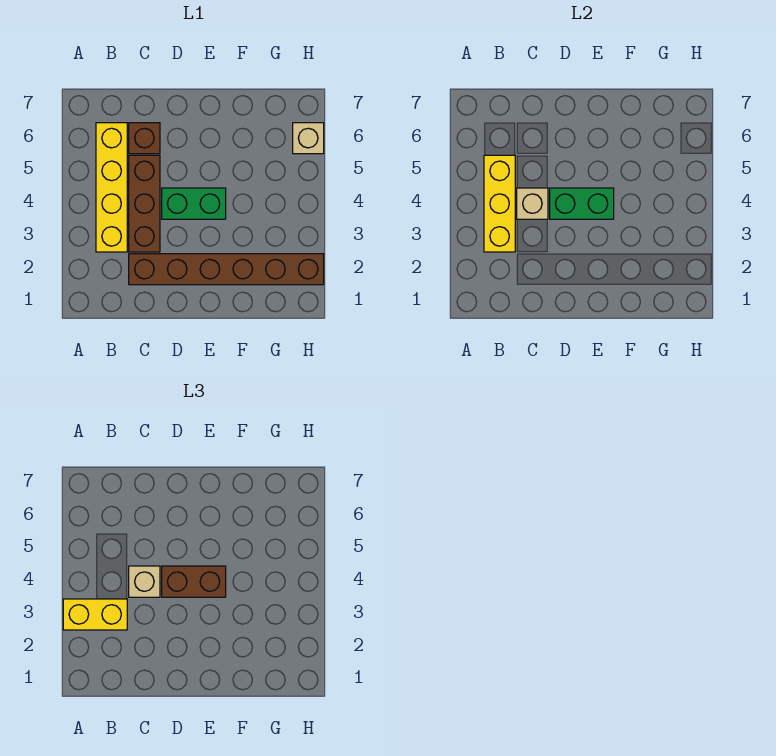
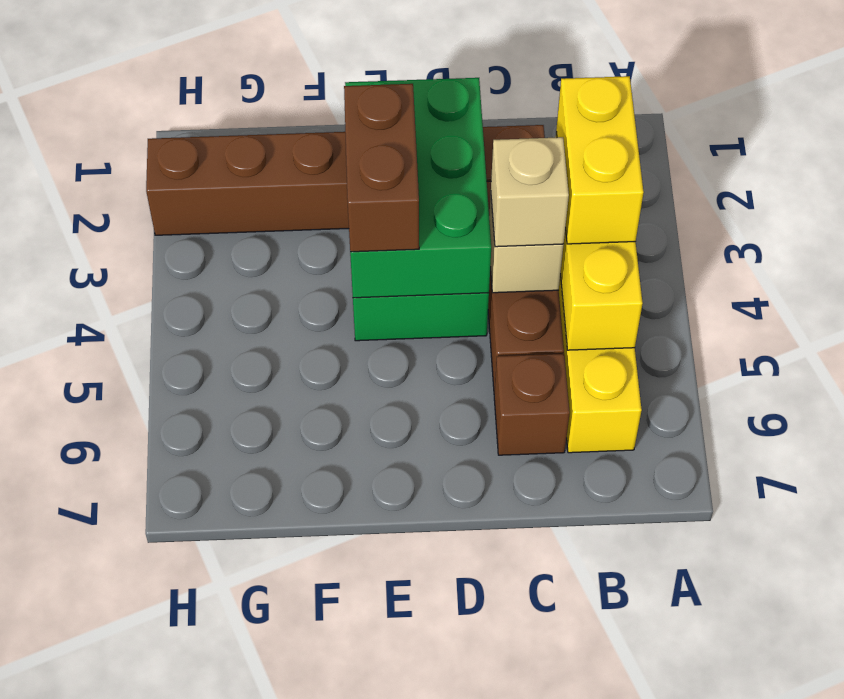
yellow 1x2 brick [63,599,127,630] -> yellow 1x2 brick turned to [556,76,644,244]
green 1x2 brick [550,188,614,219] -> green 2x3 brick [345,78,491,298]
brown 1x2 brick [162,566,226,597] -> brown 1x2 brick turned to [344,84,419,252]
tan 1x1 brick [293,123,324,154] -> none

